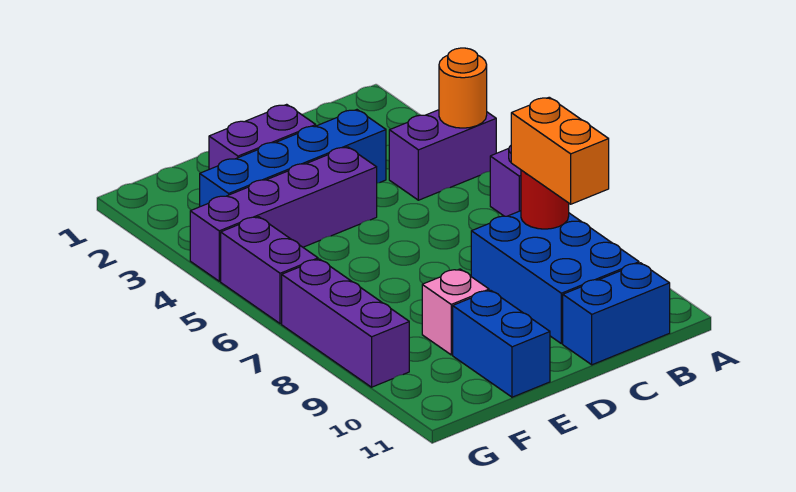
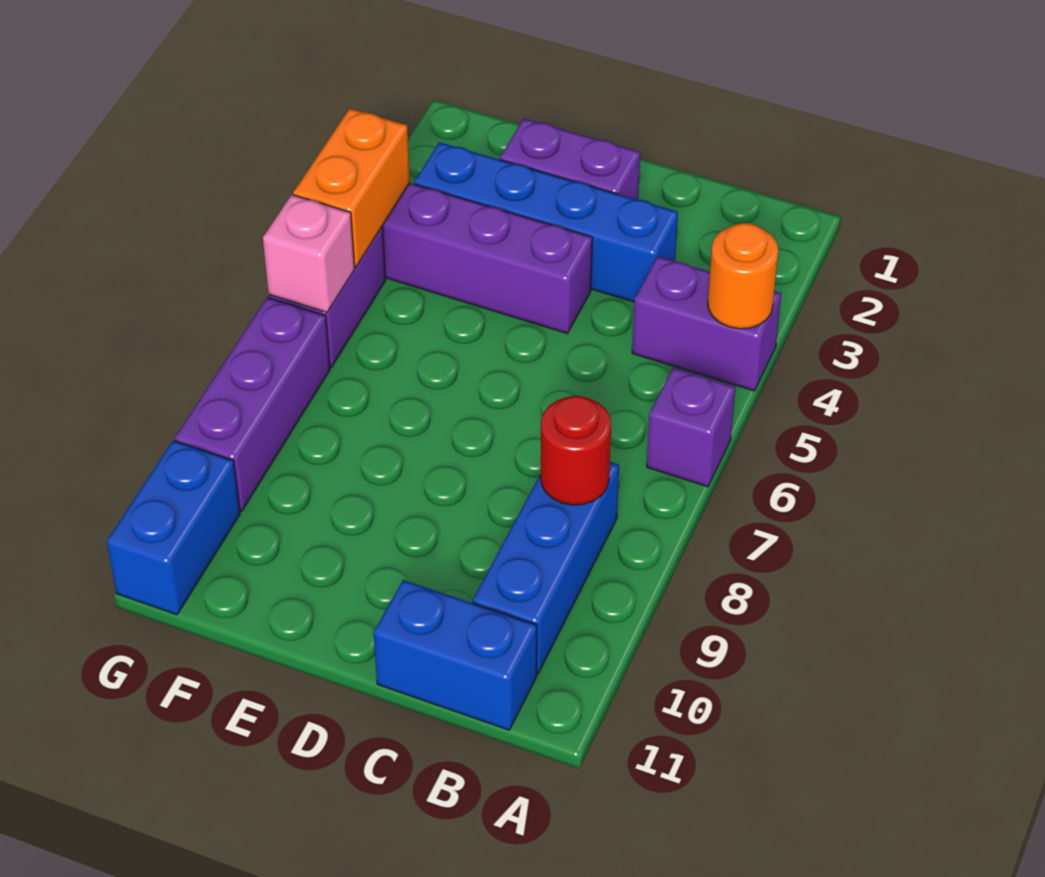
blue 2x3 brick [471,211,639,344] -> blue 1x3 brick [473,462,619,674]
orange 1x2 brick [511,97,609,204] -> orange 1x2 brick moved to [293,109,410,267]
pink 1x1 brick [422,269,489,355] -> pink 1x1 brick moved to [263,195,355,312]
blue 1x2 brick [453,290,550,397] -> blue 1x2 brick moved to [107,441,240,615]

